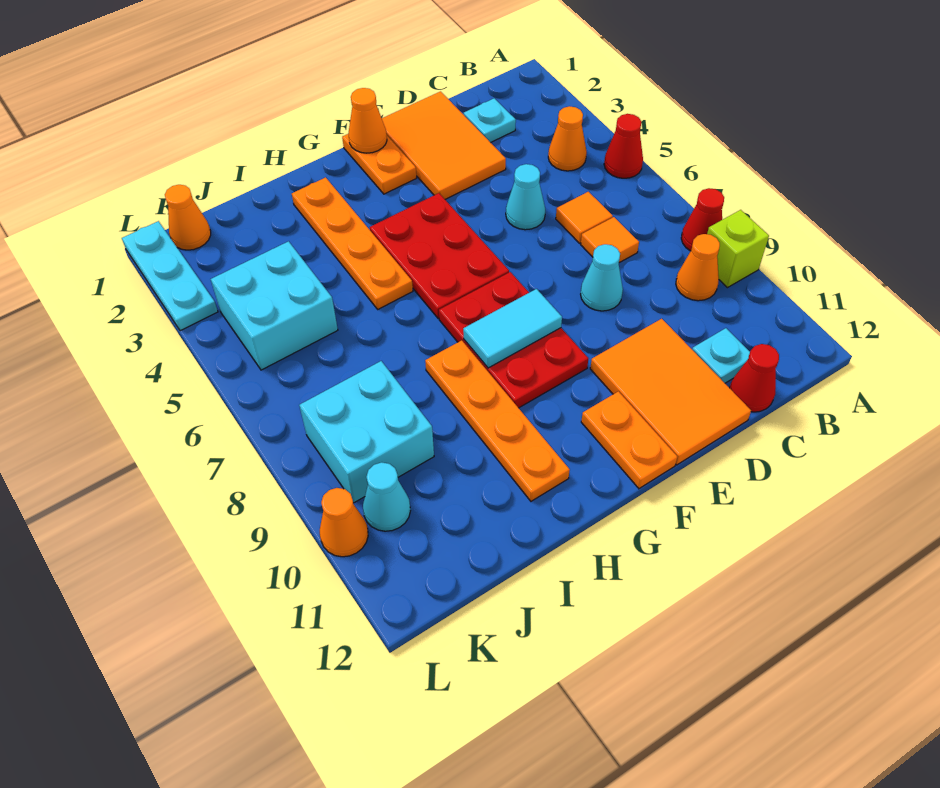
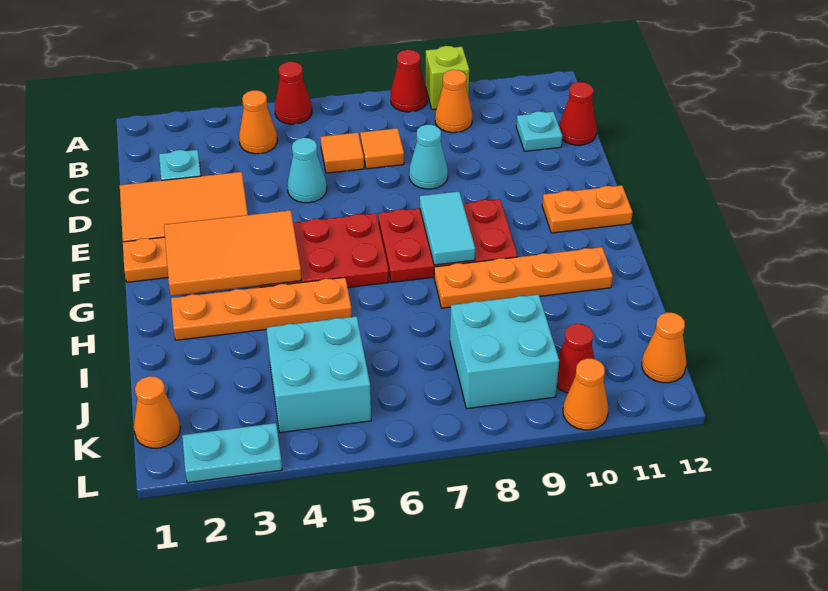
orange 2x3 tile [590,319,751,465] -> orange 2x3 tile moved to [164,210,301,296]
orange 1x1 cone [348,88,387,153] -> orange 1x1 cone moved to [642,312,687,383]
cyan 1x1 cone [363,462,410,531] -> red 1x1 cone [557,324,594,393]
cyan 1x3 plate [122,221,218,331] -> cyan 1x2 plate [182,423,282,483]

